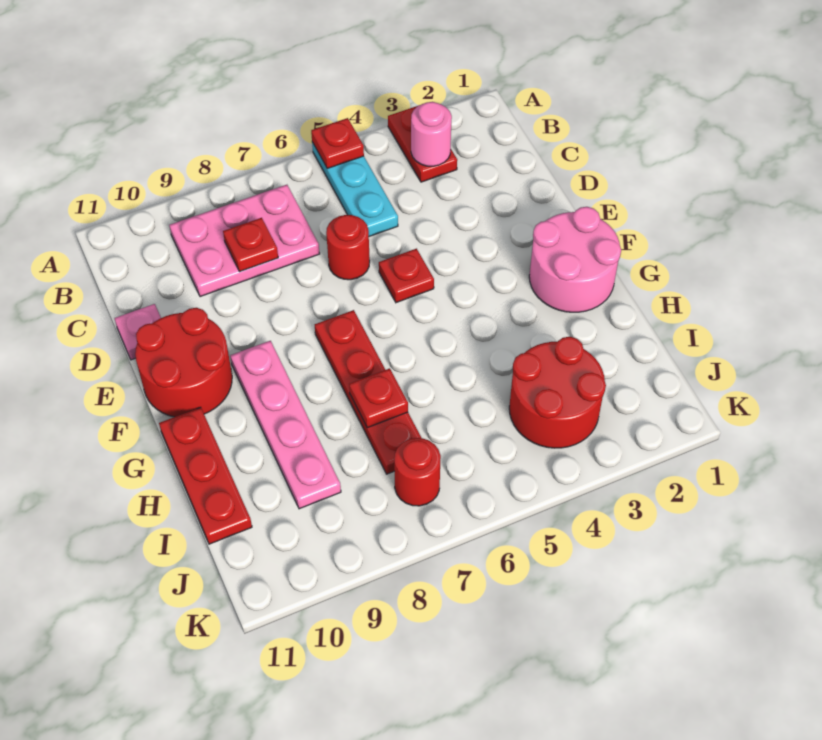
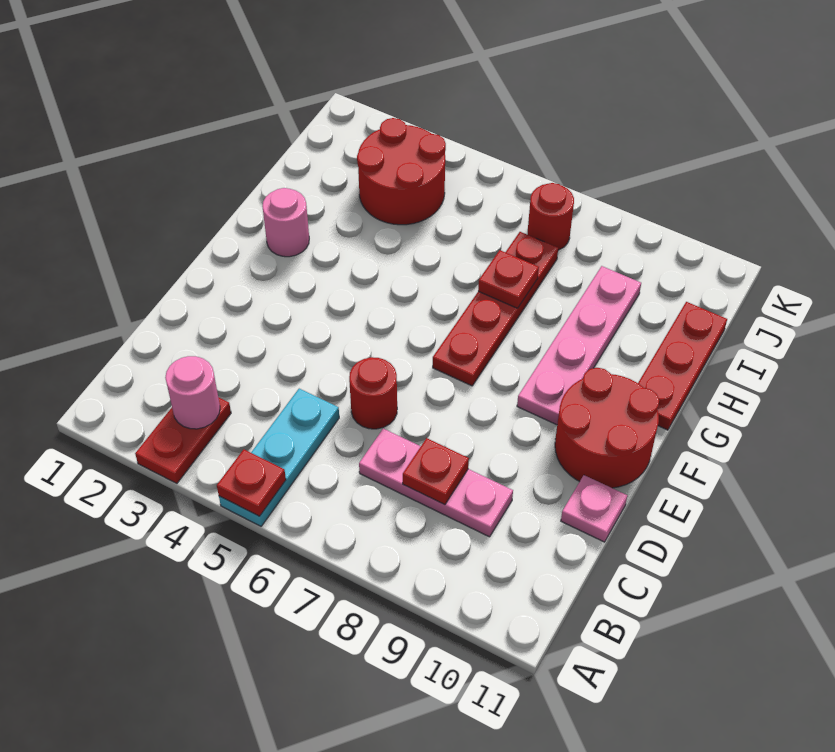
pink 2x3 plate [169,185,320,297] -> pink 1x3 plate [359,429,513,537]
red 1x1 plate [379,249,434,303] -> none
pink 2x2 round brick [529,207,621,312] -> pink 1x1 round brick [262,188,309,257]

